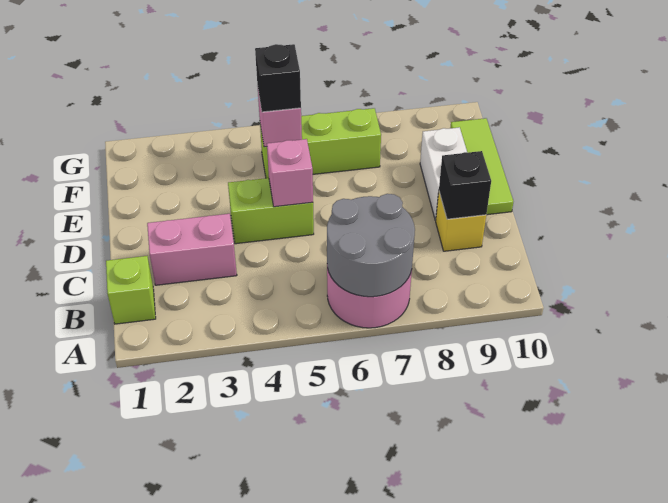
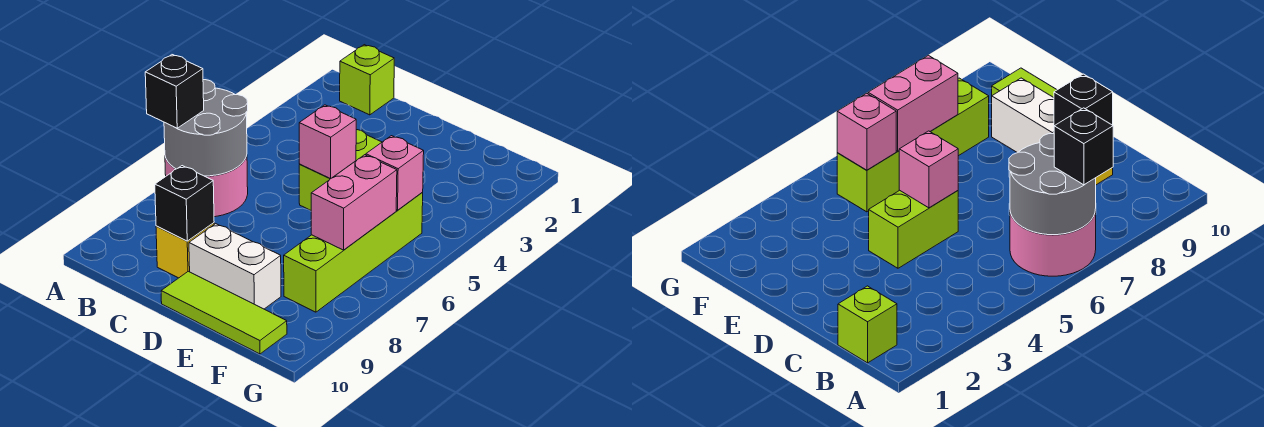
pink 1x2 brick [147,214,237,285] -> pink 1x2 brick moved to [311,155,397,250]
lime 1x3 brick [260,108,381,178] -> lime 1x4 brick [284,193,423,312]
black 1x1 brick [255,44,301,112] -> black 1x1 brick moved to [145,55,204,128]

